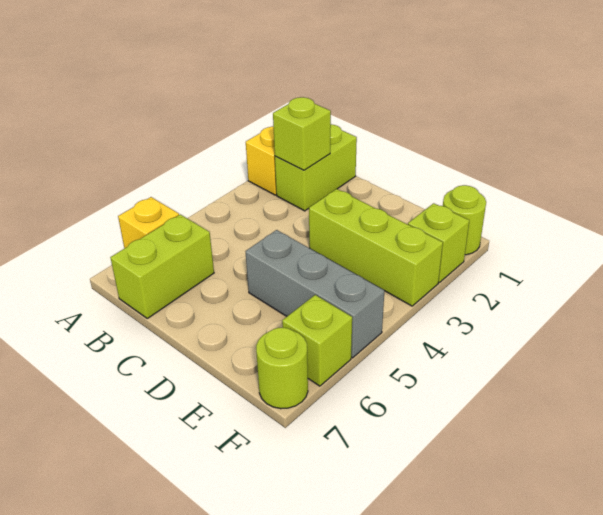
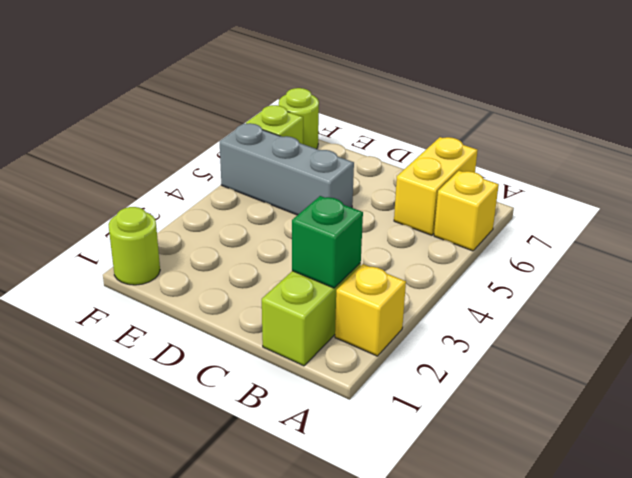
lime 1x1 brick [273,97,331,170] -> green 1x1 brick [292,196,363,288]
lime 1x2 brick [110,214,214,318] -> yellow 1x2 brick [394,137,478,235]
lime 1x3 brick [309,189,443,306] -> none
lime 1x1 brick [408,203,469,282] -> none

